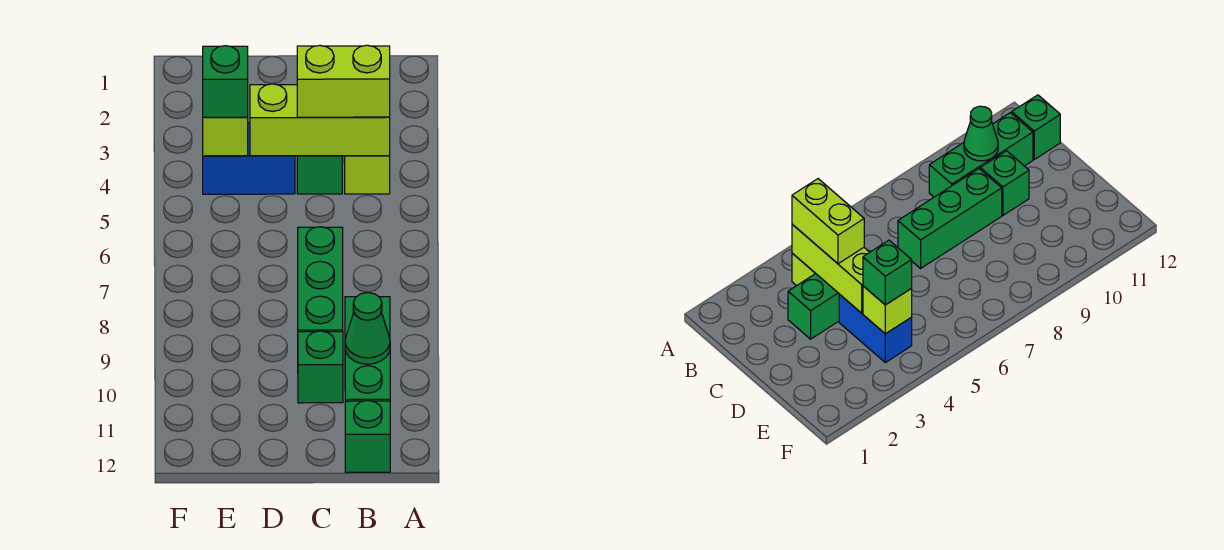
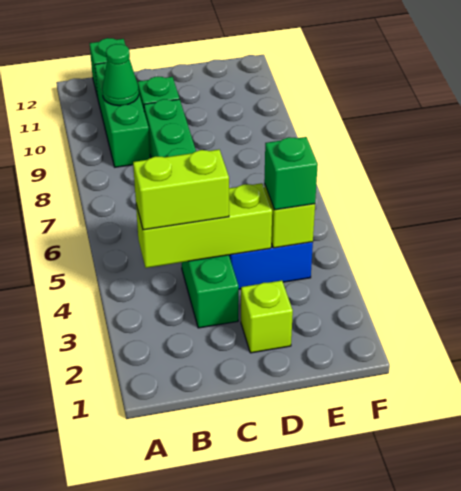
lime 1x1 brick [344,156,390,194] -> lime 1x1 brick moved to [241,280,293,353]

